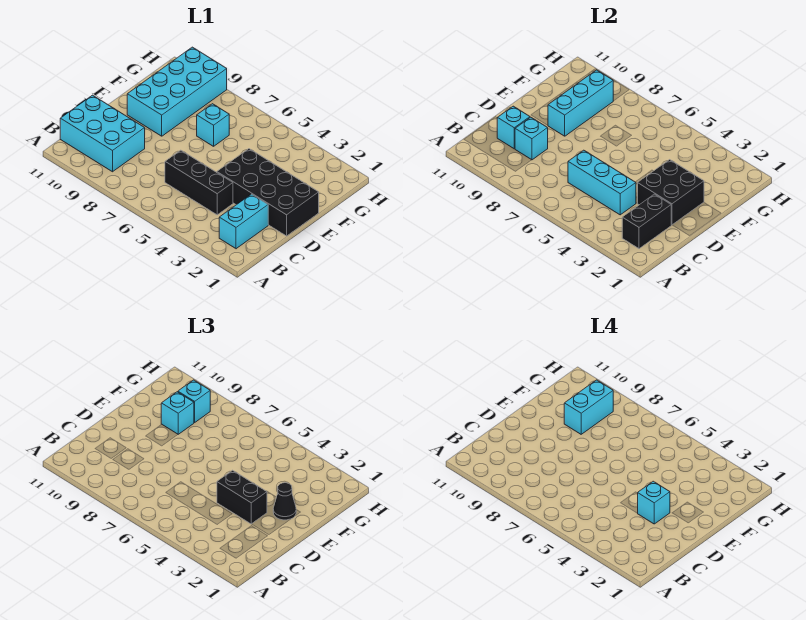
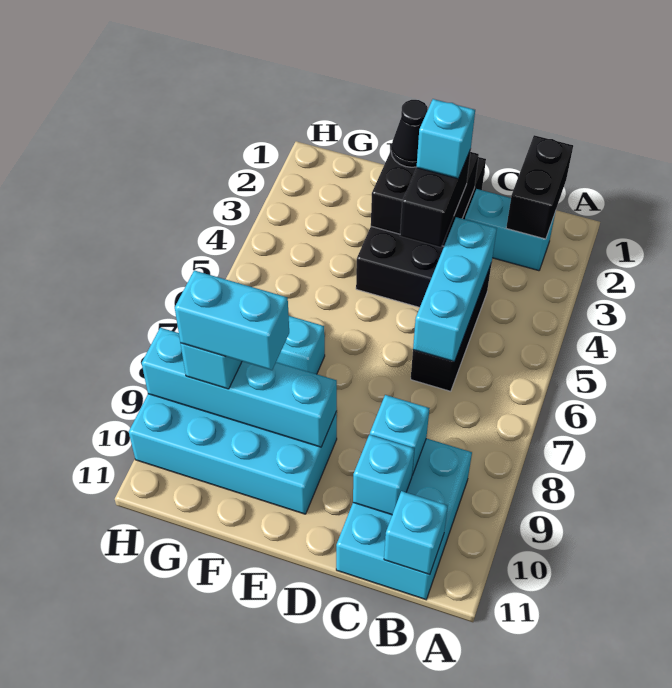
black 1x2 brick [622,194,671,249] -> black 1x2 brick turned to [506,135,573,239]
cyan 1x3 brick [548,70,613,136] -> cyan 1x4 brick [142,328,337,447]
cyan 1x1 brick [161,392,194,434] -> cyan 1x1 brick moved to [384,491,448,575]

